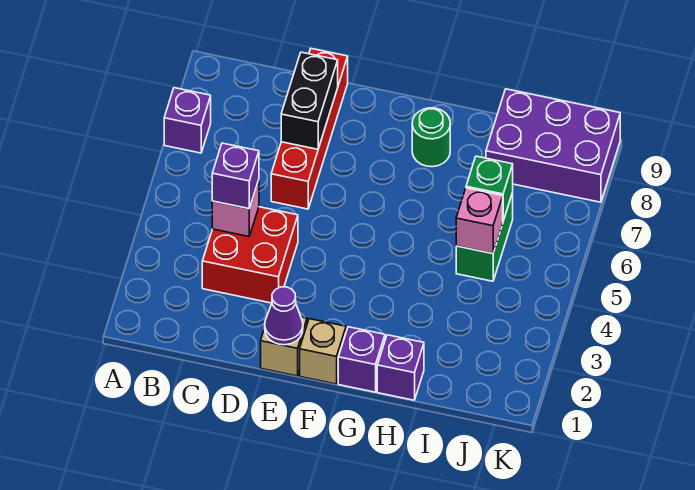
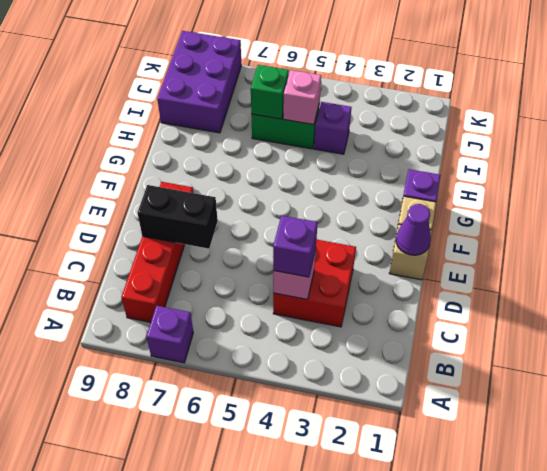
red 1x4 brick [271,49,348,209] -> red 1x4 brick turned to [121,182,193,322]
green 1x1 round brick [412,108,450,167] -> none
purple 1x1 brick [377,335,424,400] -> purple 1x1 brick moved to [314,102,352,154]

